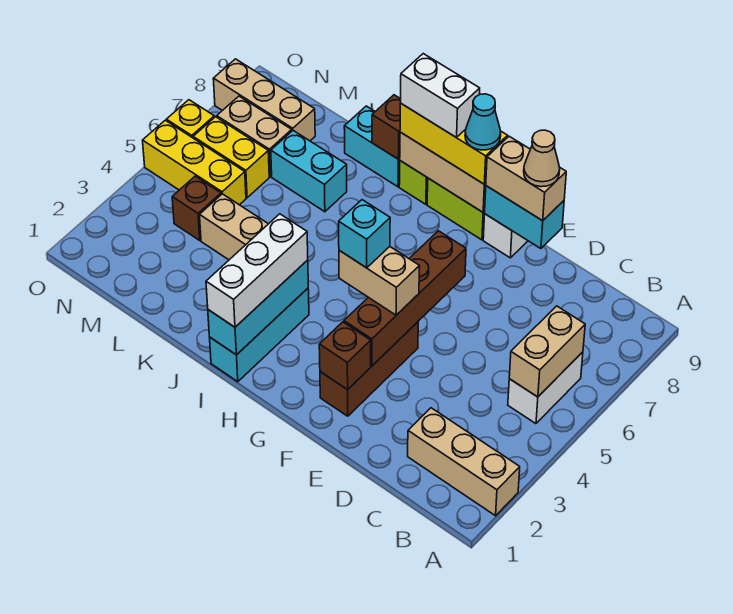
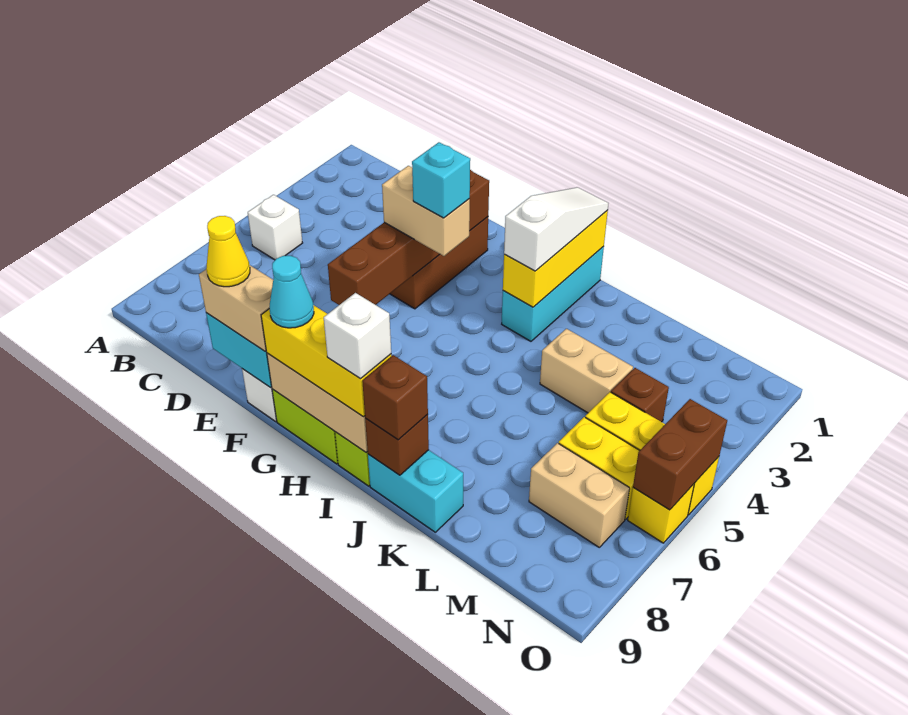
tan 1x3 brick [408,408,520,516] -> none
white 1x2 brick [508,352,583,424] -> white 1x1 brick [248,195,302,260]
tan 1x2 brick [509,306,585,397] -> none
tan 1x1 cone [524,130,560,187] -> yellow 1x1 cone [206,216,250,287]
white 1x2 brick [401,54,480,137] -> white 1x1 brick [324,293,391,379]
cyan 1x3 brick [208,260,308,355] -> yellow 1x3 brick [503,210,608,307]
white 1x3 brick [206,214,308,327] -> white 1x3 slope [504,187,609,271]
none -> brown 1x1 brick [362,355,428,440]
cyan 1x2 brick [271,131,347,212] -> none
tan 1x3 brick [213,59,315,141] -> none
none -> brown 1x2 brick [633,399,727,510]

